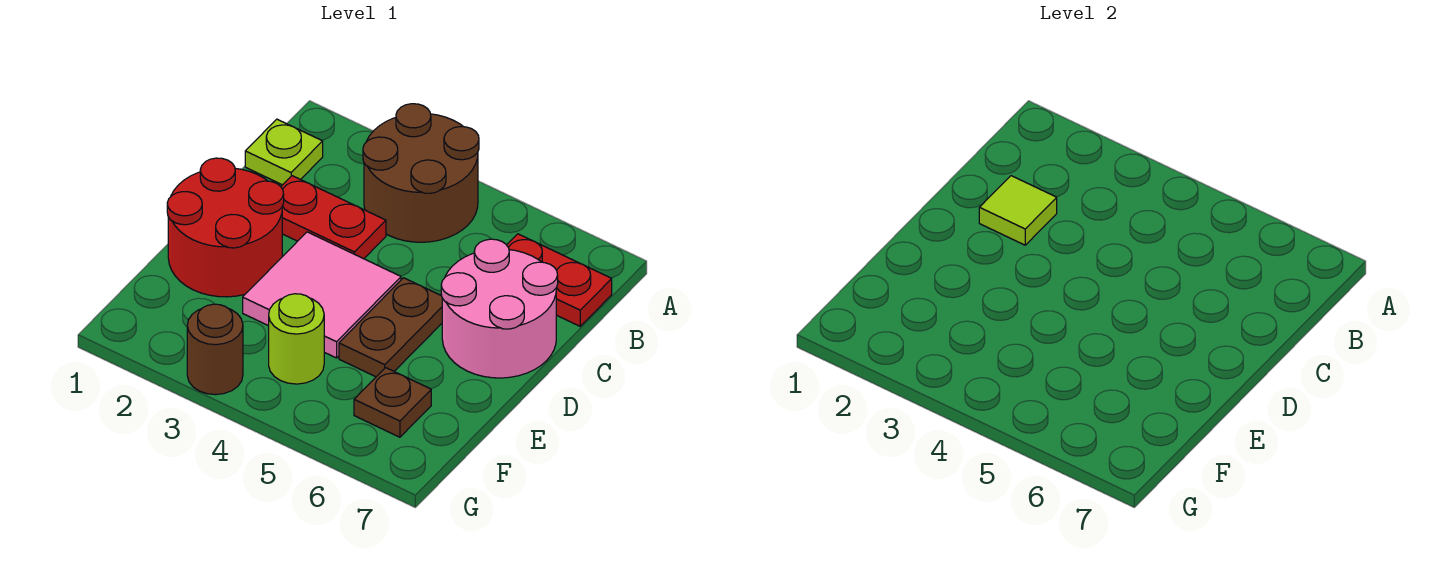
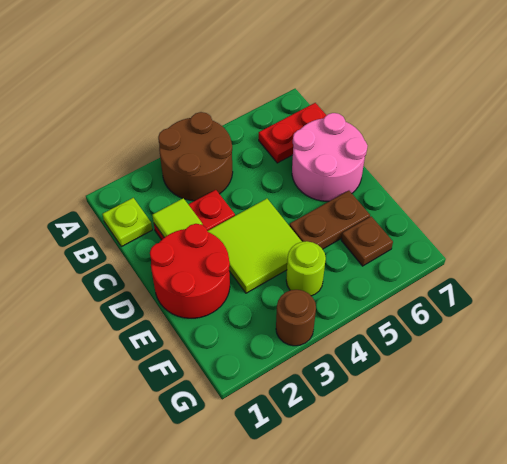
pink 2x2 tile [243,232,401,358] -> lime 2x2 tile [208,199,302,293]
brown 1x2 plate [339,278,442,377] -> brown 1x2 plate turned to [289,191,370,249]

